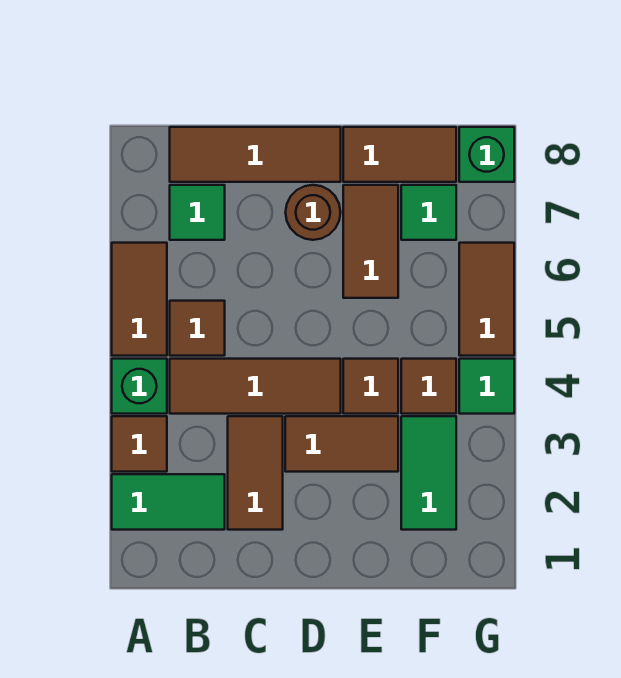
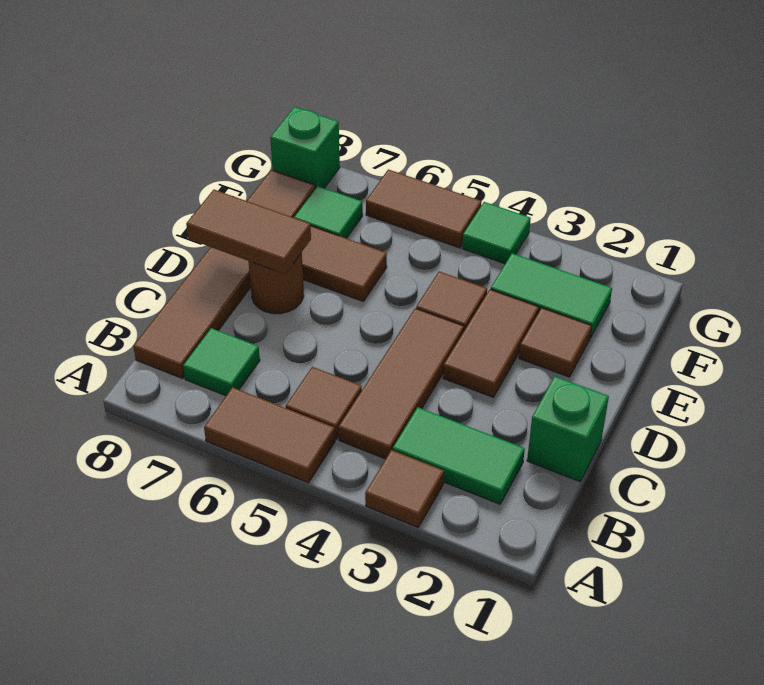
green 1x2 tile [112,474,225,530] -> green 1x2 tile turned to [393,407,525,504]
green 1x1 brick [112,359,167,414] -> green 1x1 brick moved to [527,376,609,481]
brown 1x2 tile [228,416,283,530] -> brown 1x2 tile moved to [186,190,311,274]
brown 1x1 tile [401,359,456,414] -> brown 1x1 tile moved to [519,308,592,377]

